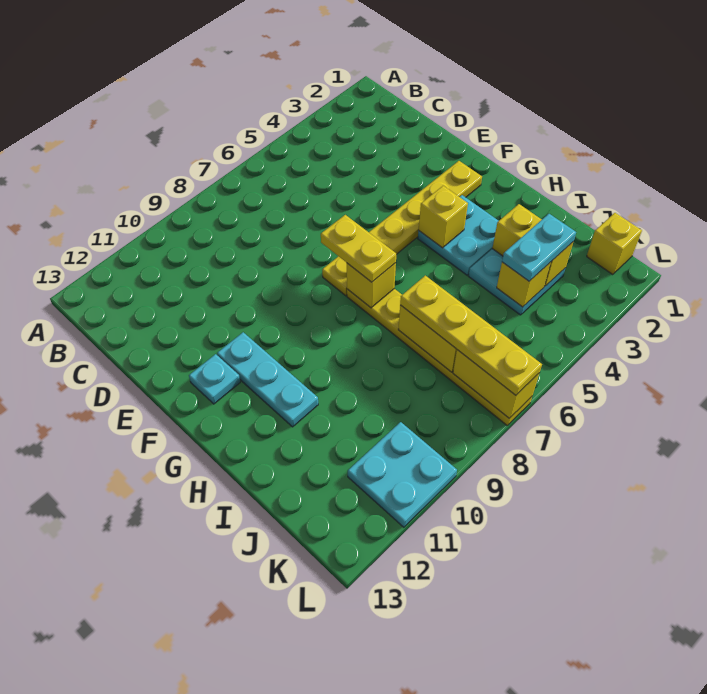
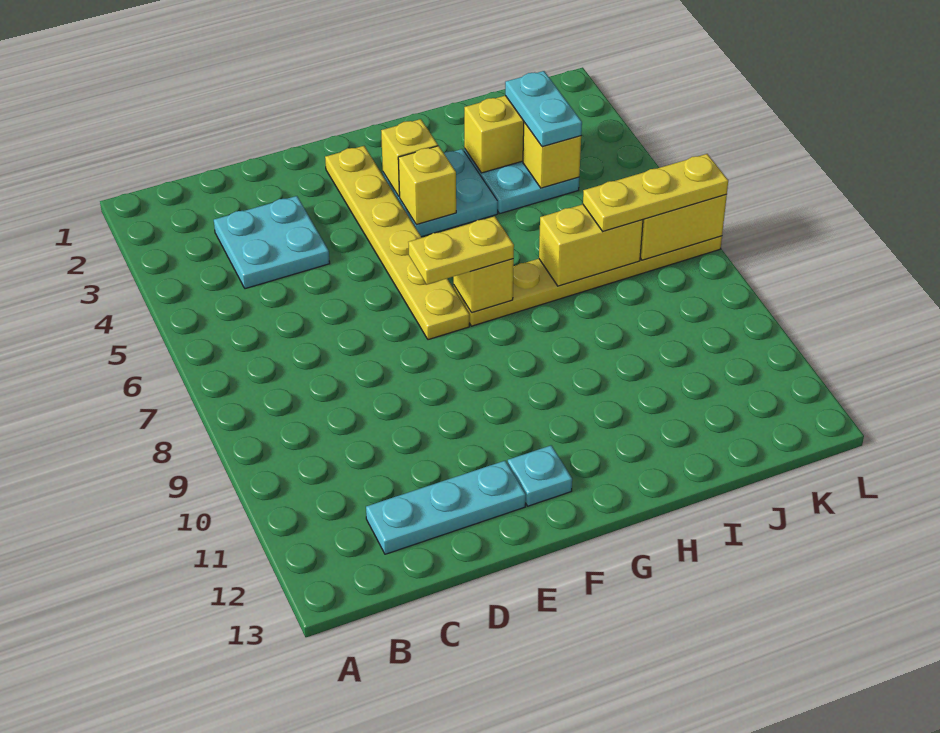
cyan 1x3 plate [217,332,318,427] -> cyan 1x3 plate moved to [366,461,526,554]
yellow 1x4 plate [400,276,542,395] -> yellow 1x3 plate [583,154,728,231]
yellow 1x1 brick [587,213,642,275] -> yellow 1x1 brick moved to [381,119,438,197]
cyan 2x2 plate [348,422,457,527] -> cyan 2x2 plate moved to [214,196,330,289]

